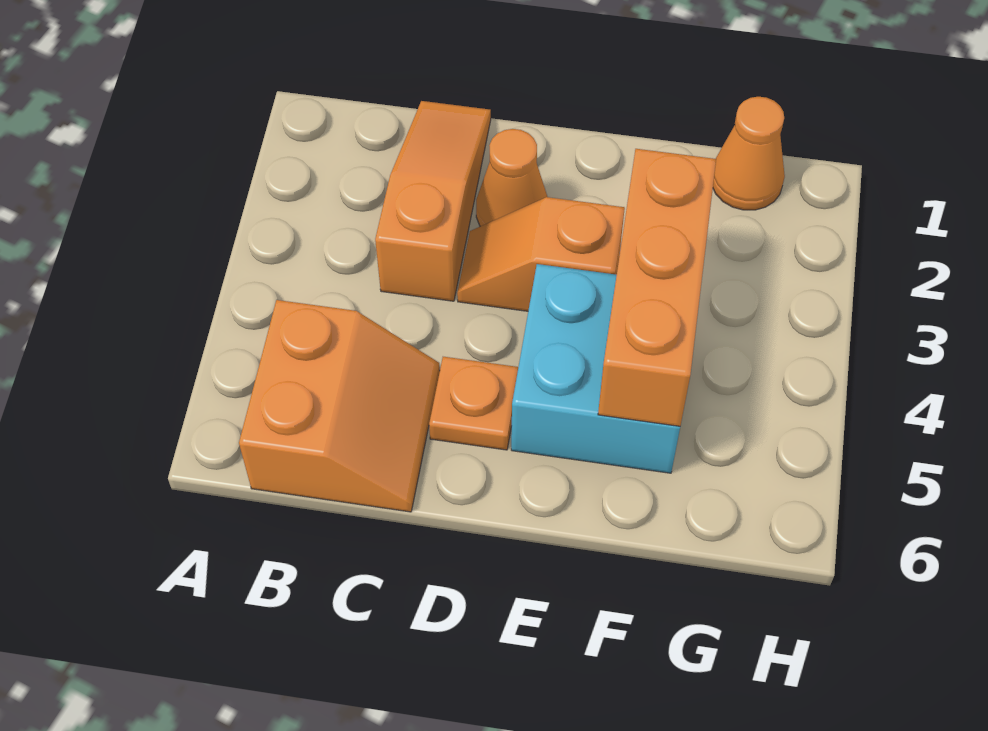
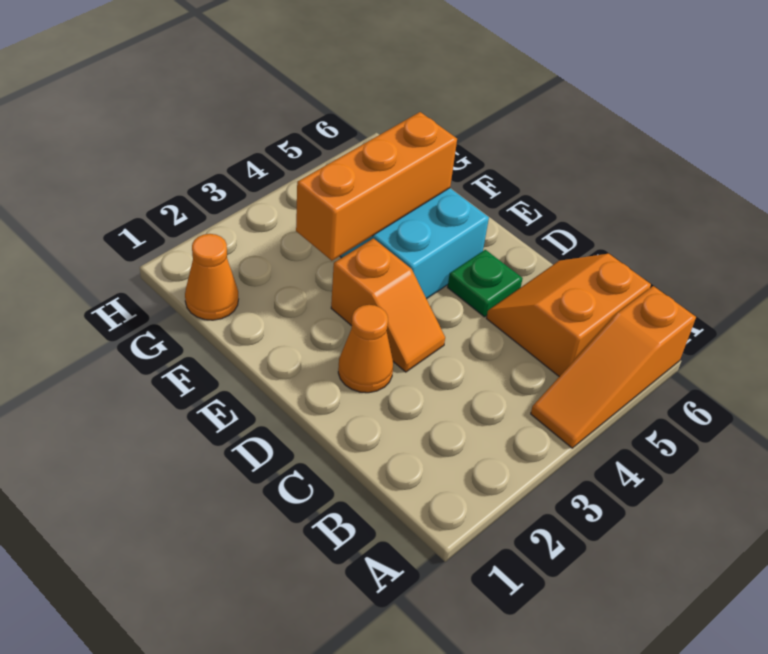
orange 1x3 slope [375,101,491,301] -> orange 1x3 slope moved to [531,286,696,448]
orange 1x1 plate [429,357,518,450] -> green 1x1 plate [448,250,523,317]

